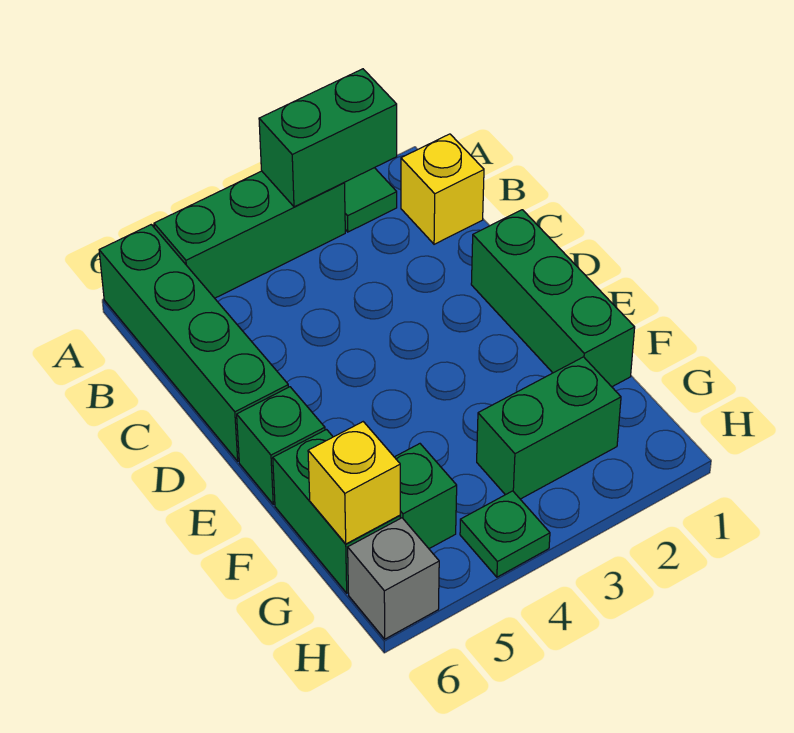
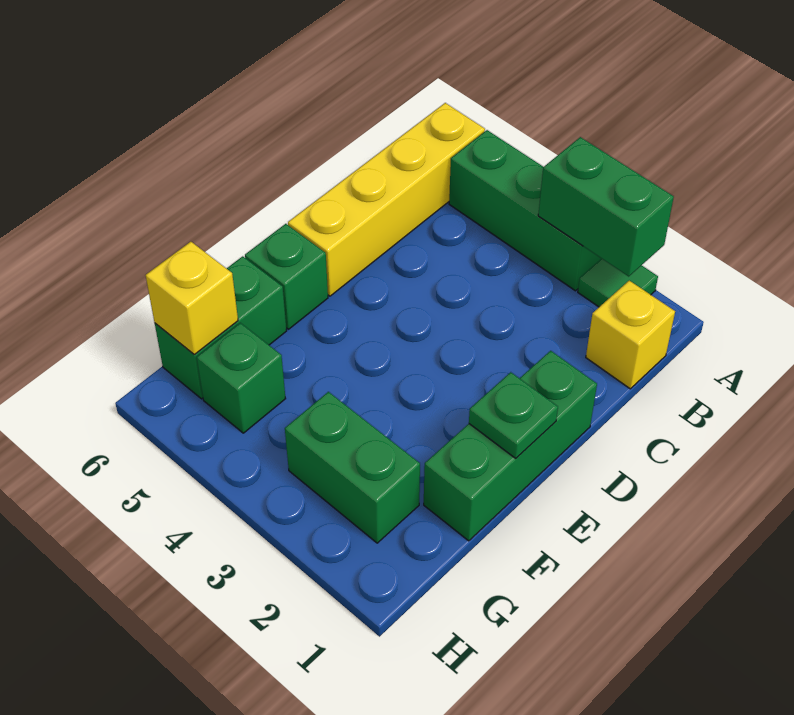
green 1x4 brick [99,225,288,461] -> yellow 1x4 brick [288,103,485,296]
green 1x1 plate [460,491,550,577] -> green 1x1 plate moved to [469,372,558,458]
grey 1x1 brick [348,518,439,639] -> none

